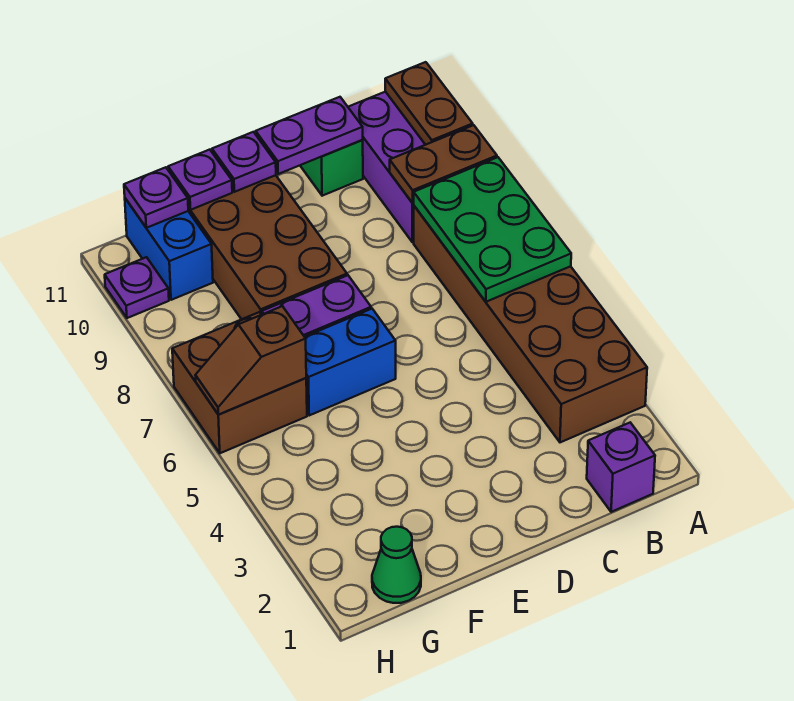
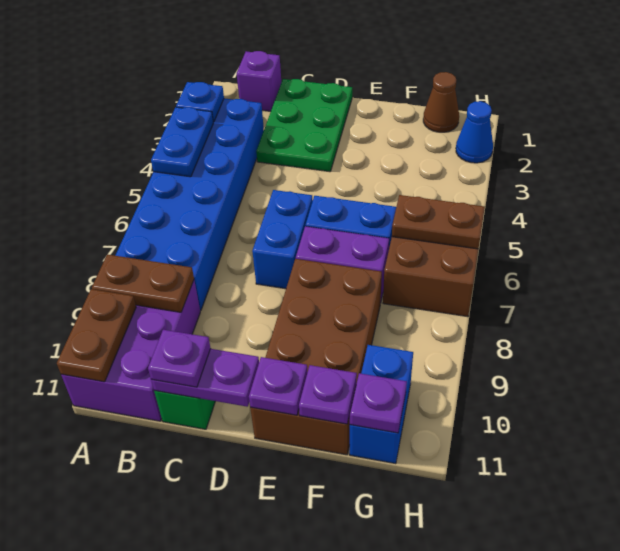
brown 2x6 brick [414,206,647,442] -> blue 2x6 brick [115,98,264,310]
none -> blue 1x1 plate [176,82,224,122]
none -> blue 1x2 plate [151,107,213,177]
green 2x3 plate [414,157,571,302] -> green 2x3 plate moved to [256,79,352,172]
none -> blue 1x2 brick [252,190,313,289]
green 1x1 cone [372,527,421,603] -> brown 1x1 cone [423,72,459,132]
brown 1x2 slope [195,306,306,415] -> brown 1x2 plate [392,195,485,249]
none -> blue 1x1 cone [456,101,493,163]
purple 1x1 plate [105,257,169,318] -> purple 1x1 plate moved to [148,330,211,387]

